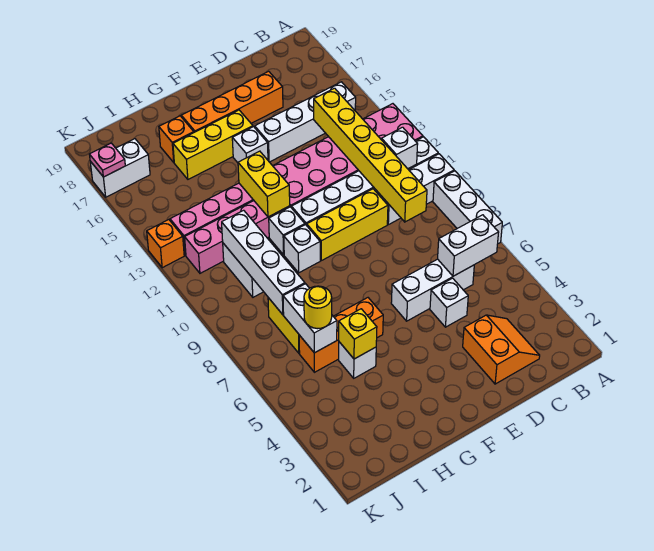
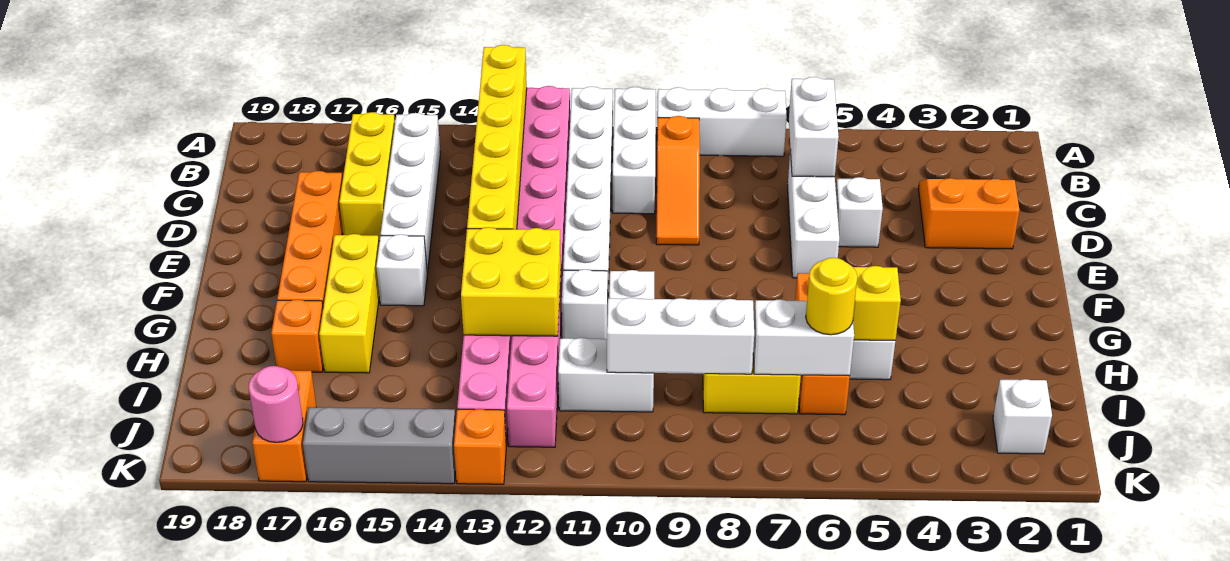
none -> orange 1x3 slope [656,116,700,245]
white 1x1 brick [381,127,418,169] -> white 1x1 brick moved to [993,379,1052,454]
yellow 1x6 brick [314,88,427,222] -> yellow 1x6 brick turned to [467,45,527,229]
yellow 1x3 brick [307,189,388,261] -> yellow 1x3 brick moved to [339,112,395,241]
yellow 1x2 brick [238,151,290,217] -> yellow 2x2 brick [461,227,561,336]
white 1x4 brick [222,210,305,315] -> white 1x3 brick [607,298,754,374]
white 1x2 brick [90,139,150,197] -> orange 1x2 brick [252,370,316,482]
none -> grey 1x3 brick [303,407,456,484]
pink 1x1 plate [89,143,125,177] -> pink 1x1 round brick [249,366,303,442]

